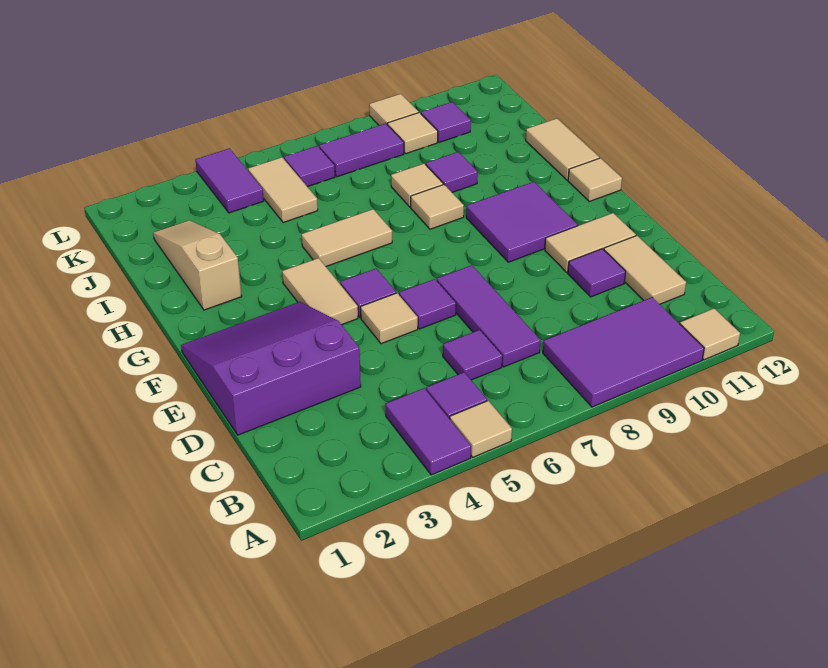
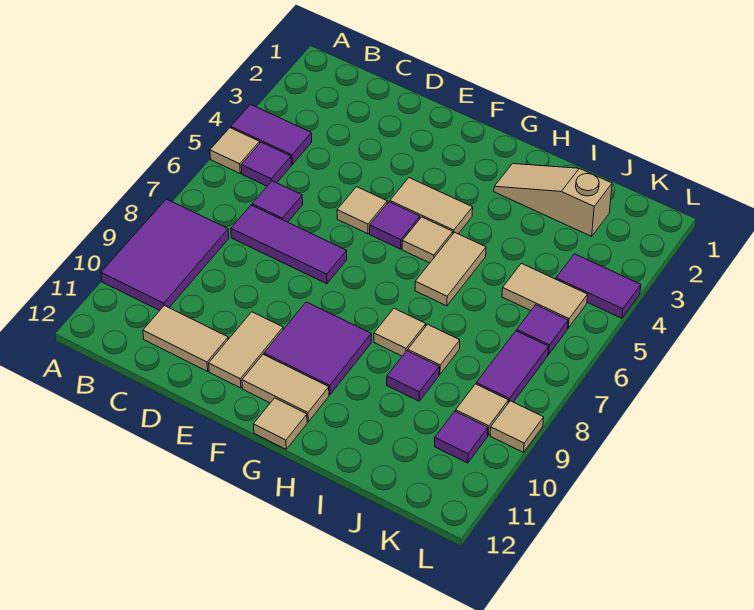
tan 1x1 tile [680,308,740,360] -> tan 1x1 tile moved to [402,217,453,263]
purple 3x3 slope [181,302,361,435] -> none
purple 1x1 tile [568,249,626,297] -> none
purple 1x1 tile [399,279,456,329] -> none
tan 1x3 slope [153,220,242,310] -> tan 1x3 slope turned to [494,164,612,236]
tan 1x2 tile [526,118,599,180] -> tan 1x2 tile moved to [242,354,329,422]

